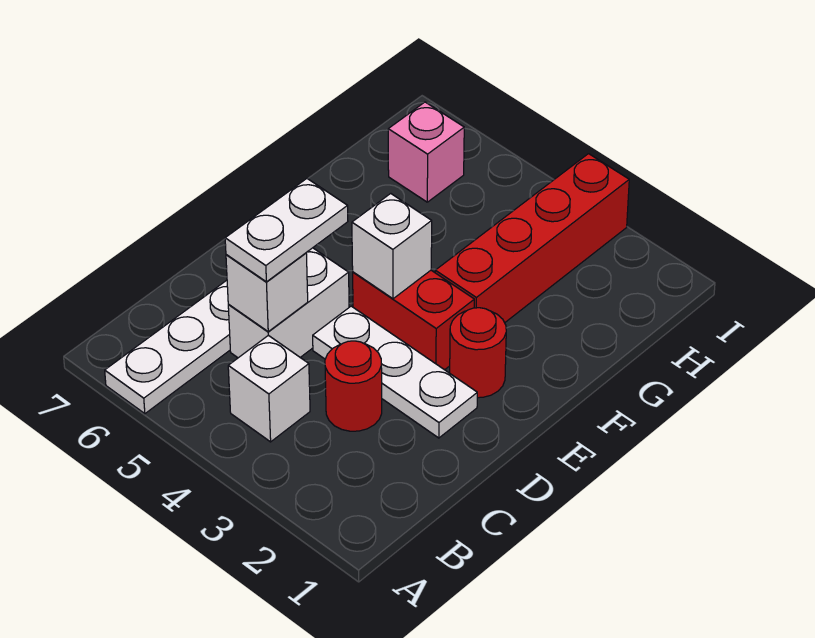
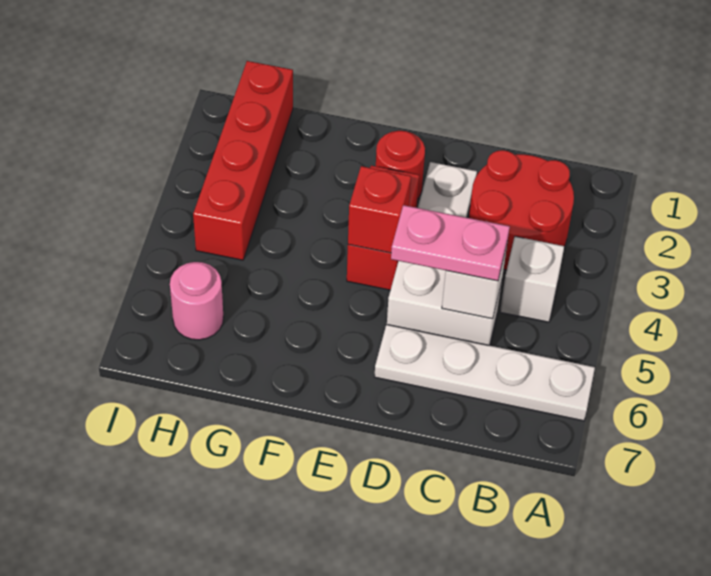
red 1x1 round brick [325,341,382,431] -> red 2x2 round brick [469,150,574,270]
white 1x2 plate [225,179,348,282] -> pink 1x2 plate [391,205,510,281]
white 1x1 brick [352,194,432,299] -> red 1x1 brick [348,166,411,253]
red 1x4 brick [435,154,629,323] -> red 1x4 brick turned to [193,61,293,260]
pink 1x1 brick [388,102,464,202] -> pink 1x1 round brick [170,262,223,340]

